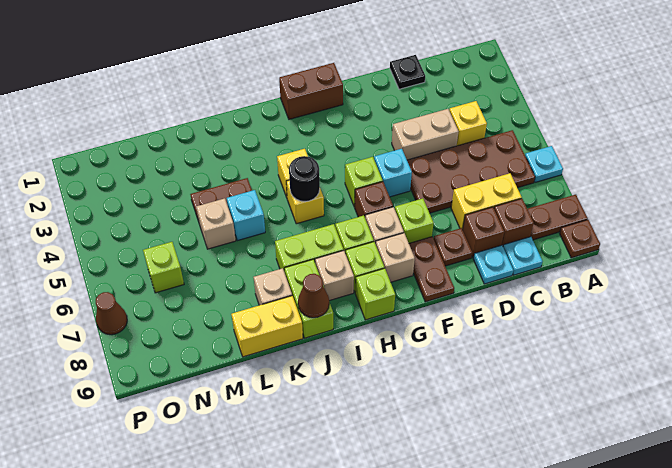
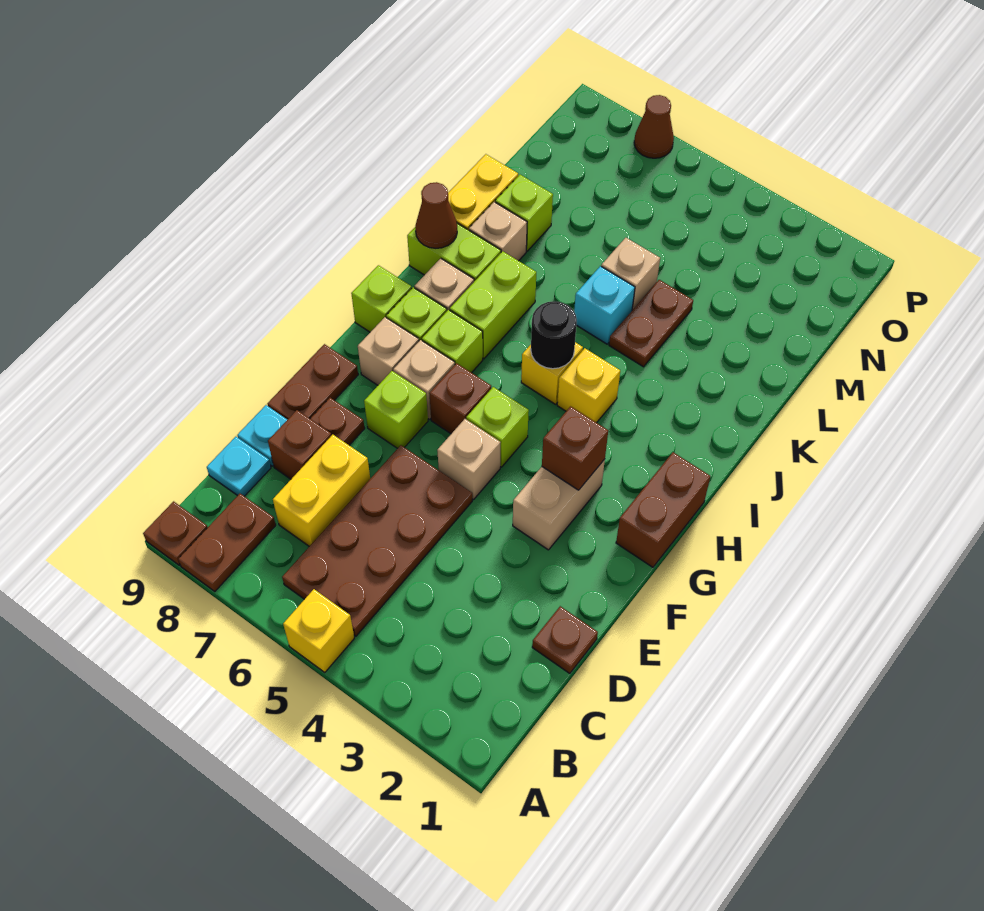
cyan 1x1 plate [525,146,563,182] -> none
yellow 1x1 brick [449,101,487,146] -> yellow 1x1 brick moved to [283,589,354,672]
brown 1x1 brick [494,198,534,246] -> brown 1x1 brick moved to [542,406,608,490]
black 1x1 plate [390,55,425,89] -> brown 1x1 plate [532,606,598,674]
tan 1x2 brick [392,109,459,160] -> tan 1x2 brick moved to [513,459,605,550]
cyan 1x1 brick [374,149,412,197] -> tan 1x1 brick [437,419,501,499]
brown 1x2 plate [409,237,454,302] -> brown 1x2 plate turned to [268,344,358,420]
lime 1x1 brick [143,242,184,293] -> lime 1x1 brick moved to [495,175,553,251]

